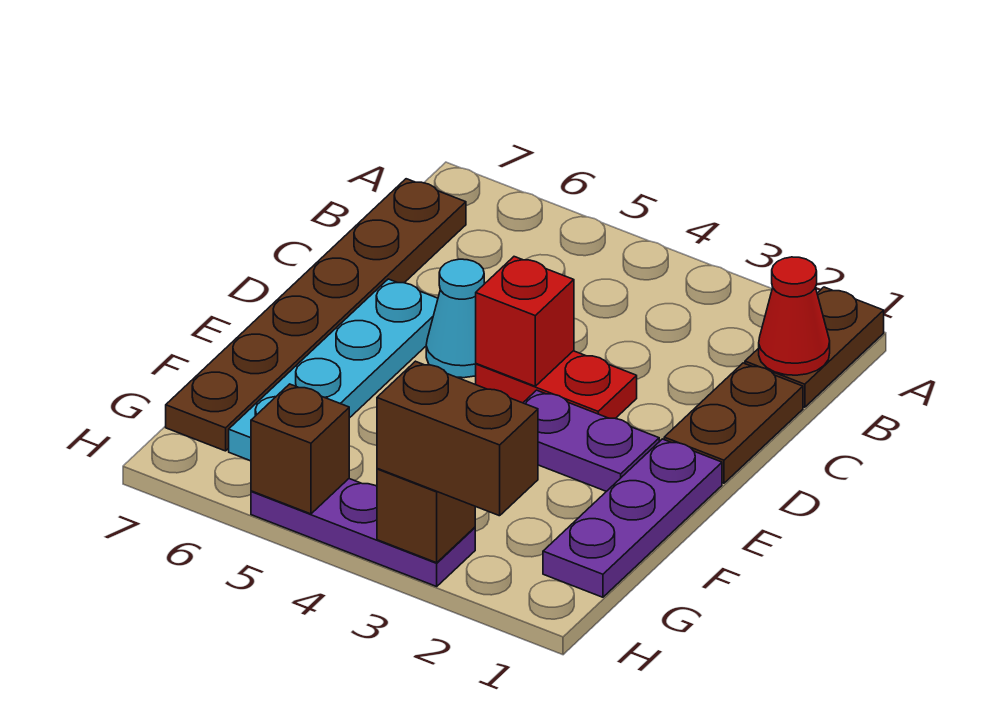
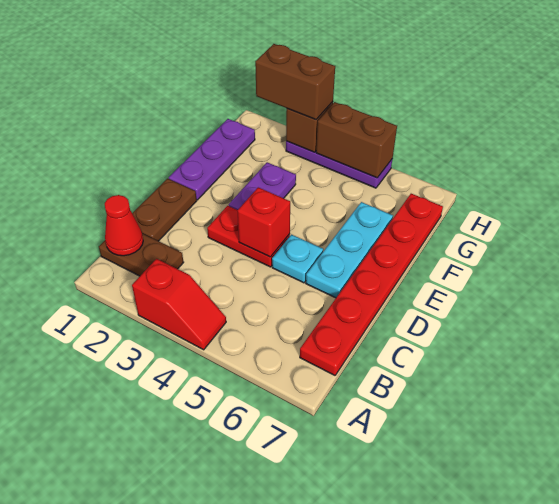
brown 1x2 plate [745,287,884,407] -> brown 1x2 plate turned to [99,233,184,276]
none -> red 1x2 slope [132,259,226,350]
brown 1x6 plate [166,179,466,451] -> red 1x6 plate [300,194,443,375]
cyan 1x1 cone [426,259,484,378] -> cyan 1x1 plate [272,235,323,283]
cyan 1x4 plate [229,279,438,461] -> cyan 1x3 plate [306,202,393,298]
purple 1x2 plate [523,390,659,491] -> purple 1x2 plate turned to [229,162,296,210]
brown 1x1 brick [251,384,349,514] -> brown 1x2 brick [316,102,397,178]

